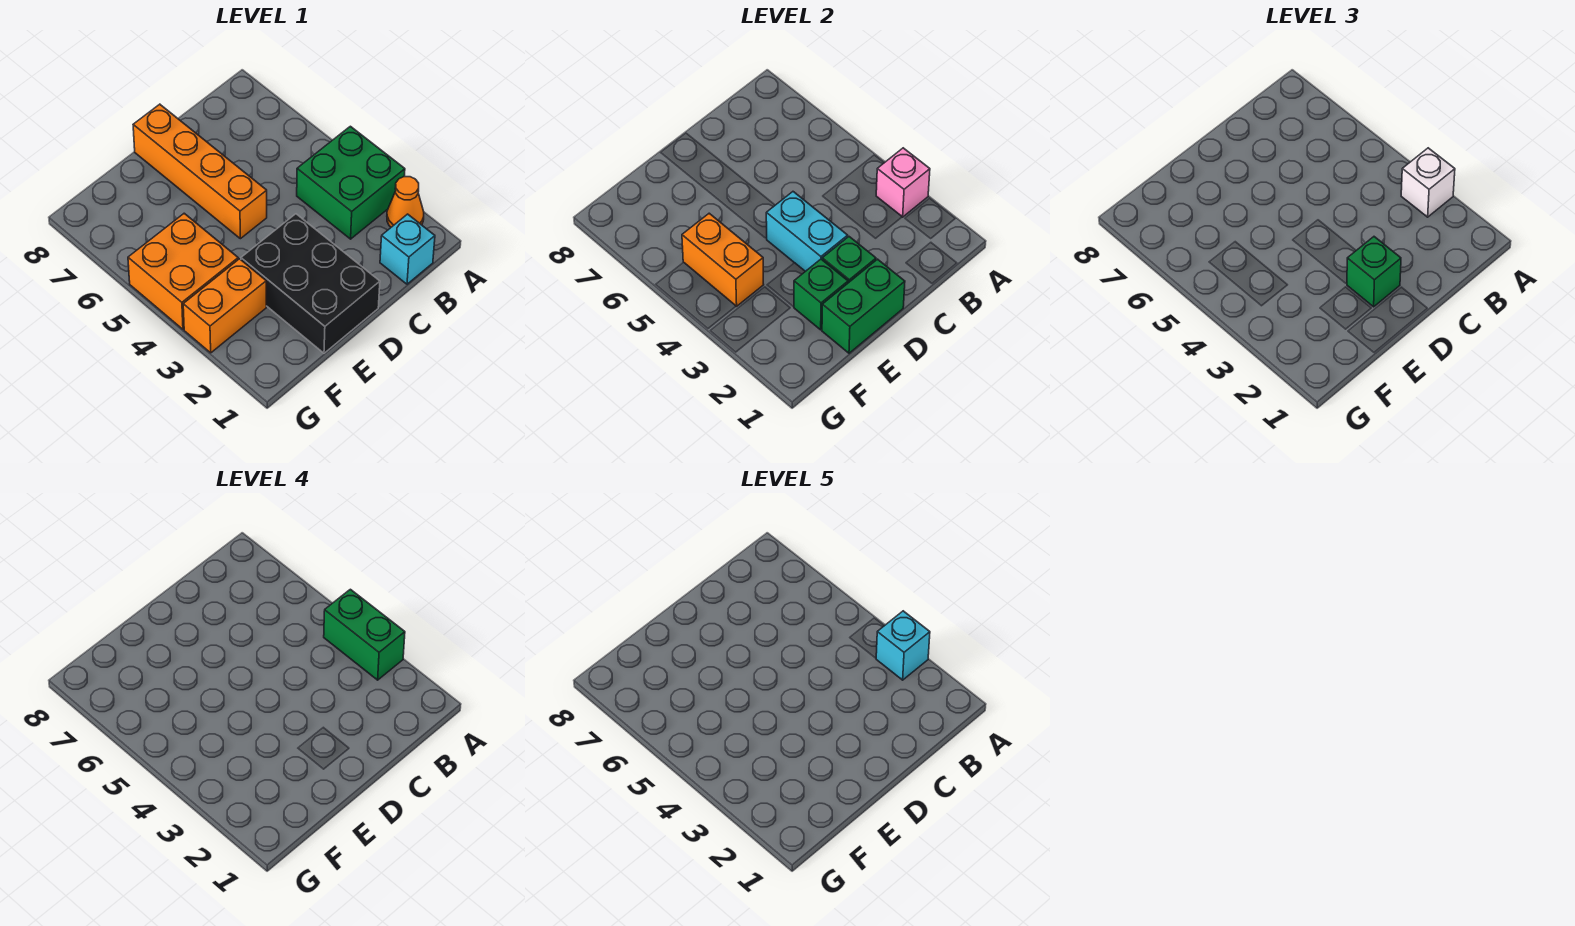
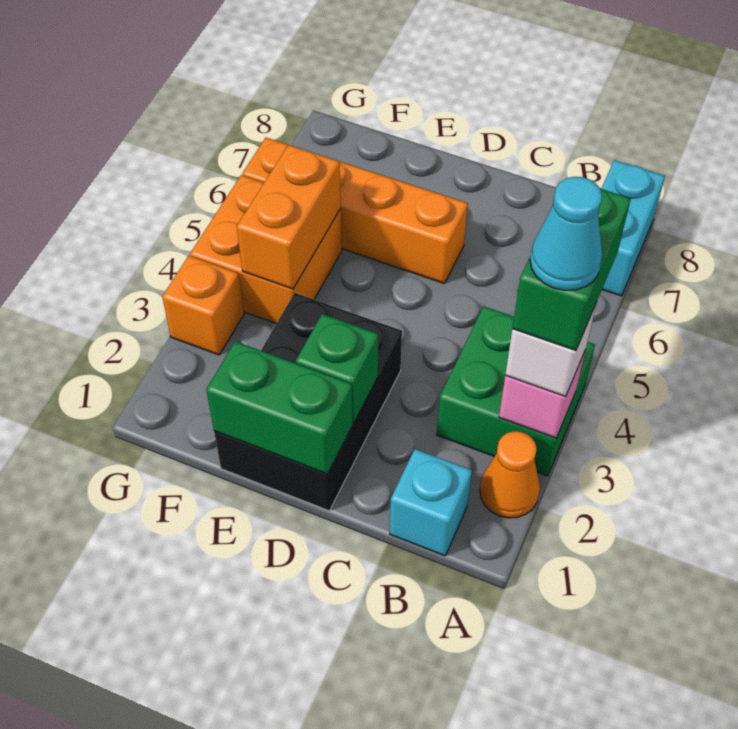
cyan 1x1 brick [876,611,930,680] -> cyan 1x1 cone [530,177,602,290]
green 1x1 brick [1347,237,1401,307] -> none
cyan 1x2 brick [766,192,848,271] -> cyan 1x2 brick moved to [601,160,665,296]
orange 1x4 brick [133,104,267,239] -> orange 1x4 brick turned to [242,138,468,284]
green 1x1 brick [794,259,848,330] -> none
orange 1x2 brick [183,259,266,353] -> orange 1x1 brick [162,256,244,355]

